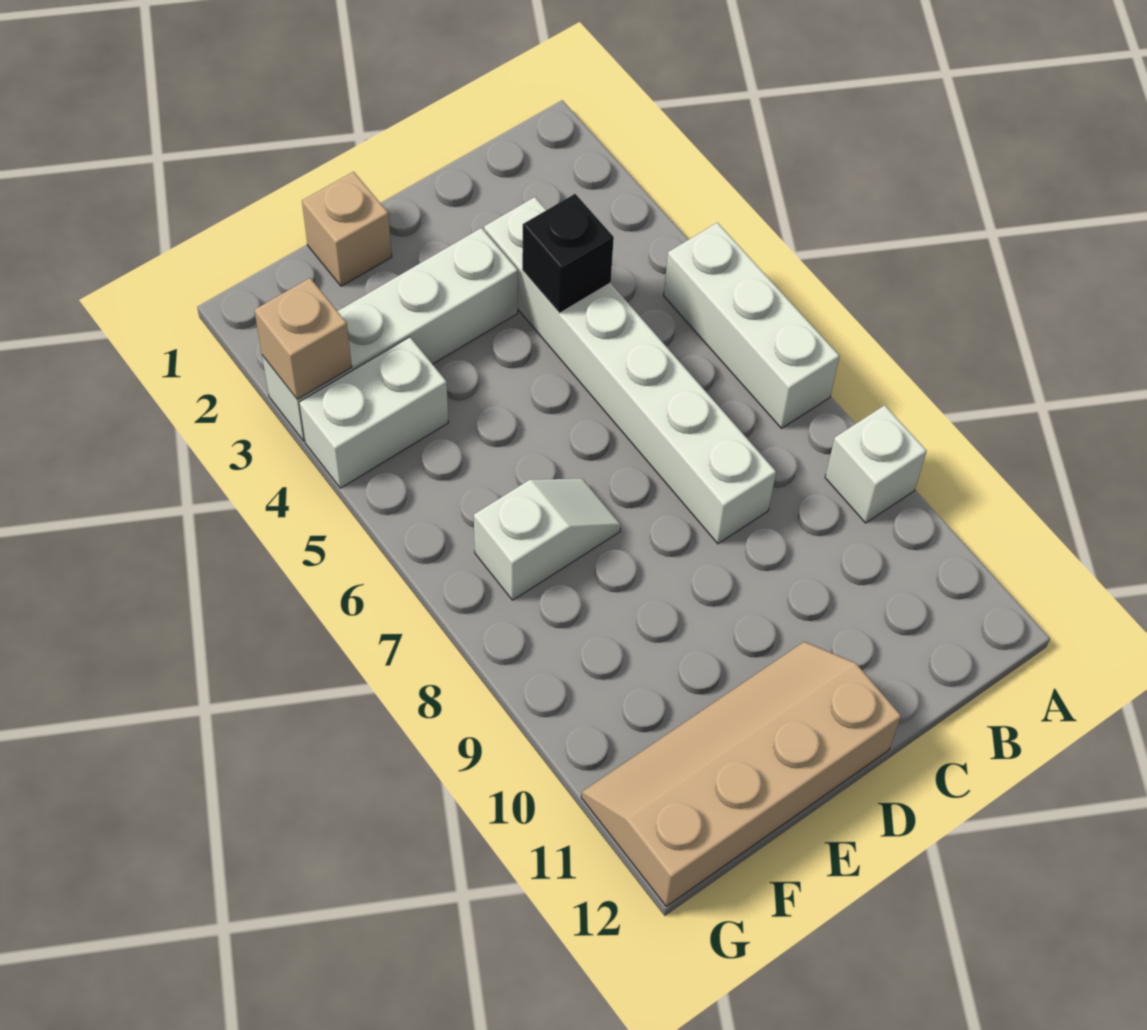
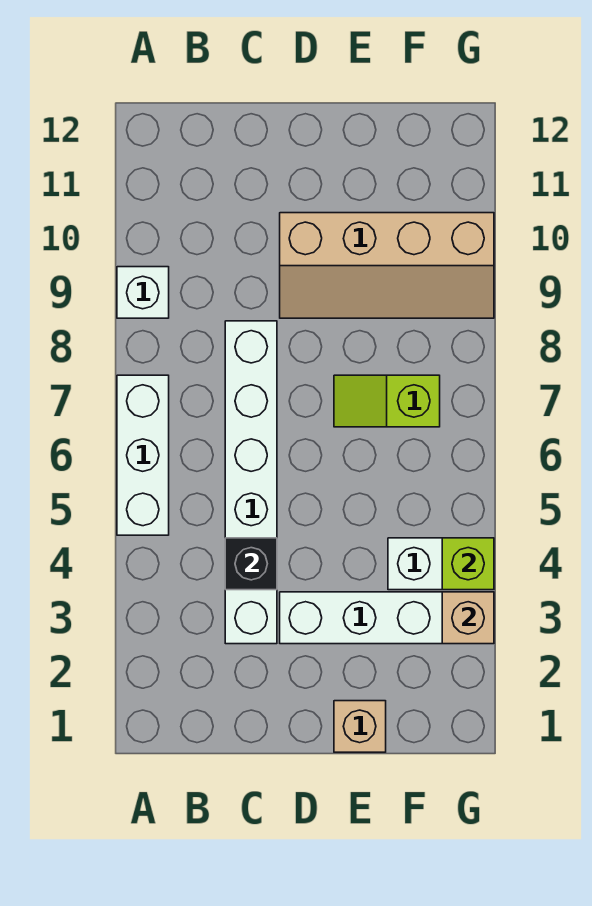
tan 2x4 slope [581,642,901,906] -> tan 2x4 slope moved to [280,213,494,318]
white 1x2 slope [474,479,621,600] -> lime 1x2 slope [334,375,440,427]
none -> lime 1x1 brick [442,538,494,590]

